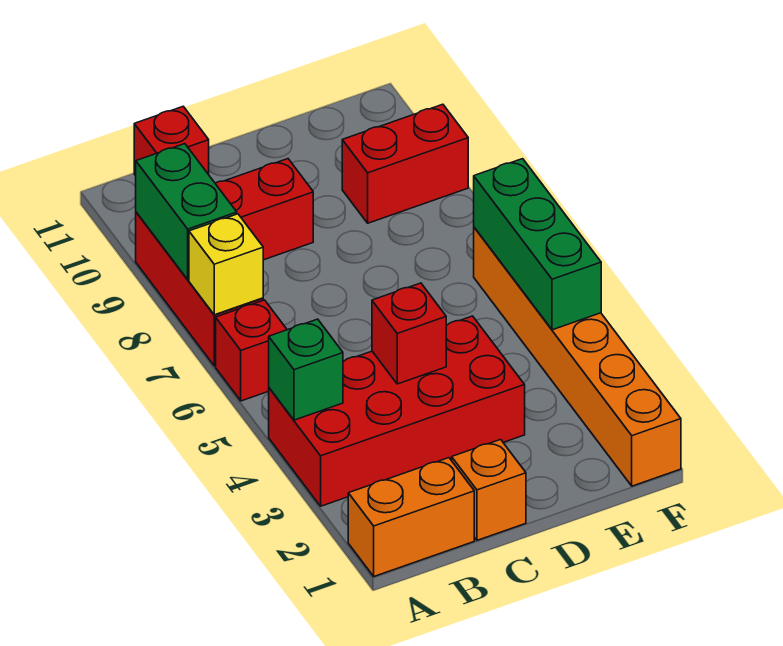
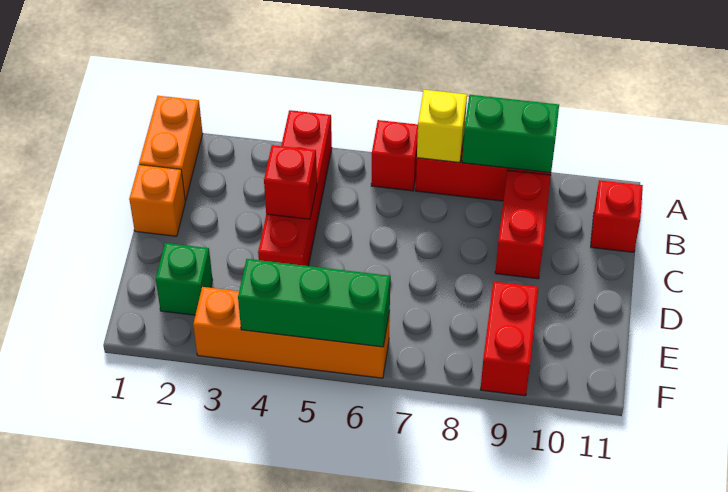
red 2x4 brick [269,316,525,506] -> red 1x4 brick [258,110,332,266]
green 1x1 brick [269,319,343,420] -> green 1x1 brick moved to [156,243,213,315]
orange 1x6 brick [474,228,681,486] -> orange 1x4 brick [193,287,390,378]

